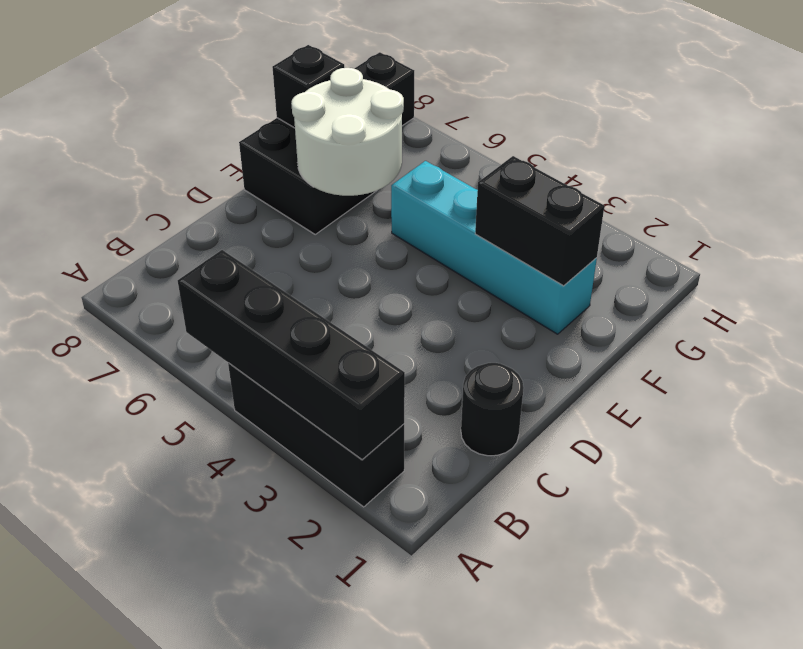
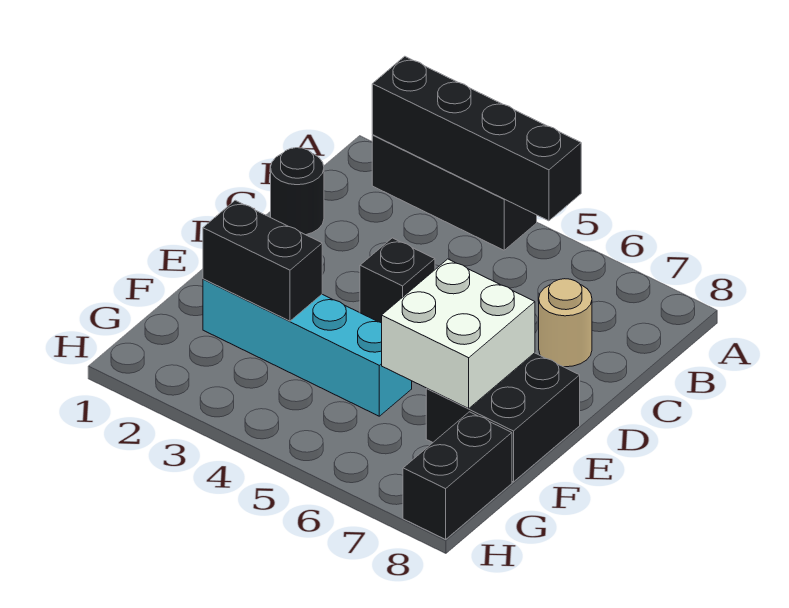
none -> tan 1x1 round brick [539,279,592,367]
white 2x2 round brick [291,68,404,196] -> white 2x2 brick [382,259,535,408]
black 1x1 brick [272,45,344,128] -> black 1x1 brick moved to [360,238,435,323]

